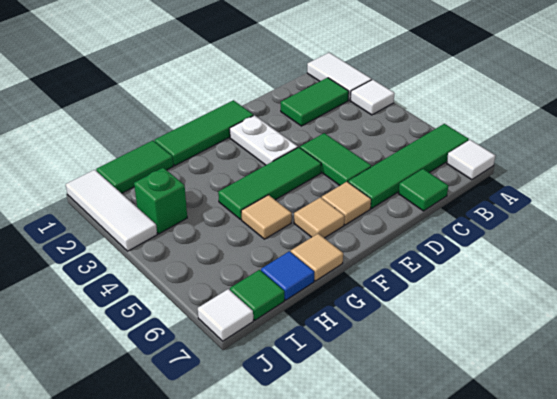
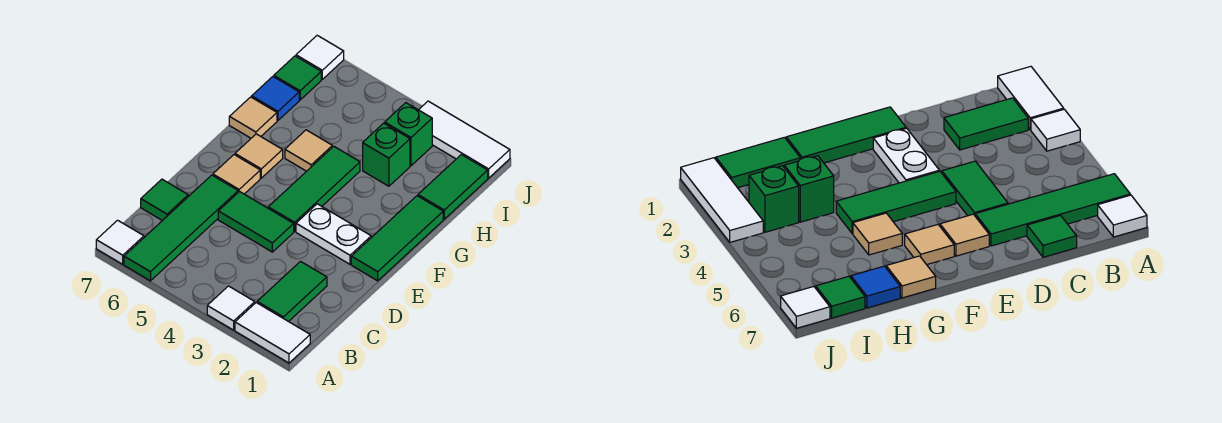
none -> green 1x1 brick [363,123,410,186]

